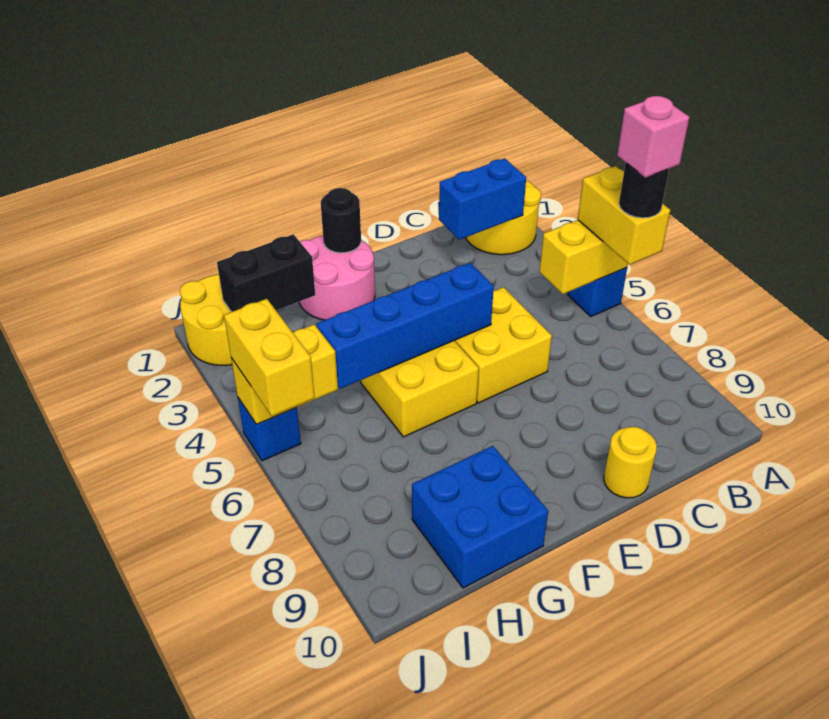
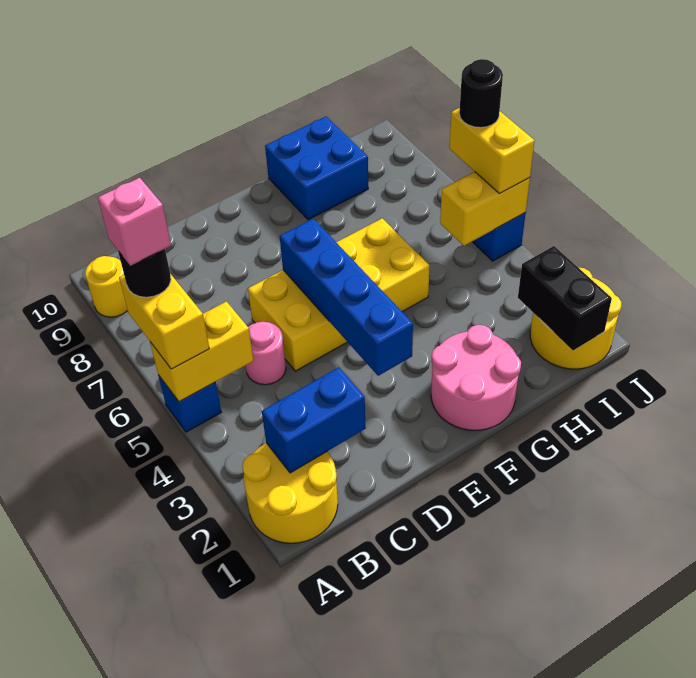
none -> pink 1x1 round brick [246,322,286,385]
yellow 1x1 round brick [604,427,657,498] -> yellow 1x1 round brick moved to [85,256,128,317]
blue 1x4 brick [316,263,494,389] -> blue 1x4 brick turned to [280,219,413,376]
black 1x1 round brick [321,188,361,253] -> black 1x1 round brick moved to [459,59,503,128]
black 1x2 brick [217,234,315,312] -> black 1x2 brick turned to [518,246,612,350]

